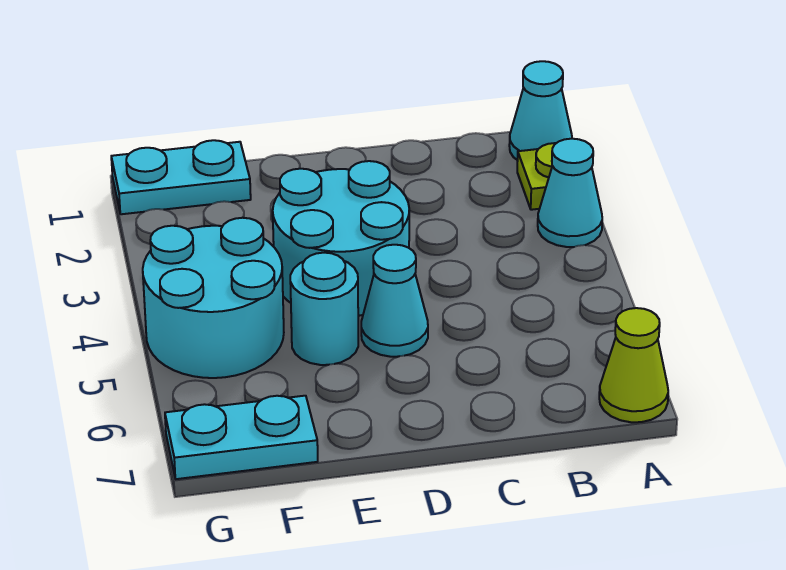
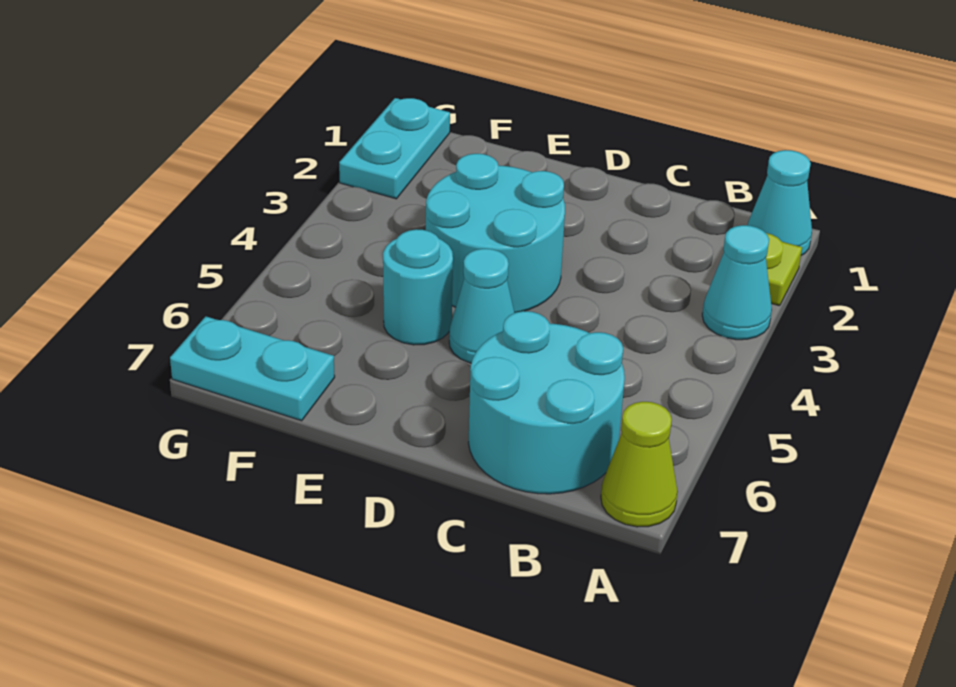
cyan 1x2 plate [111,140,251,214] -> cyan 1x2 plate turned to [339,98,450,199]
cyan 2x2 round brick [143,218,284,378] -> cyan 2x2 round brick moved to [469,311,625,494]

